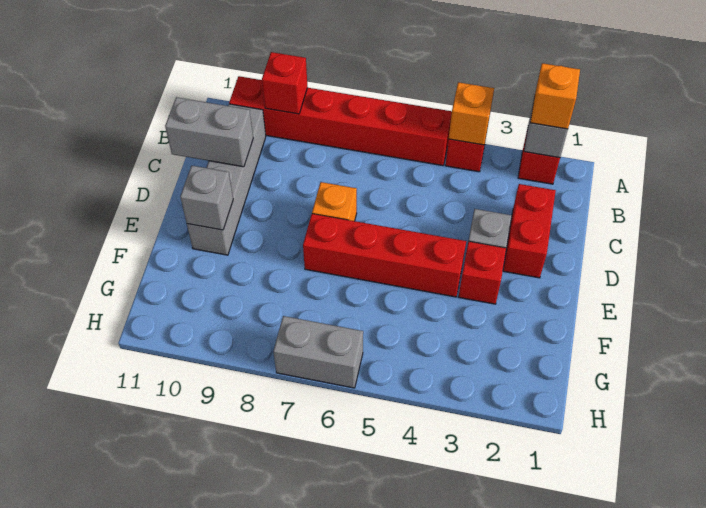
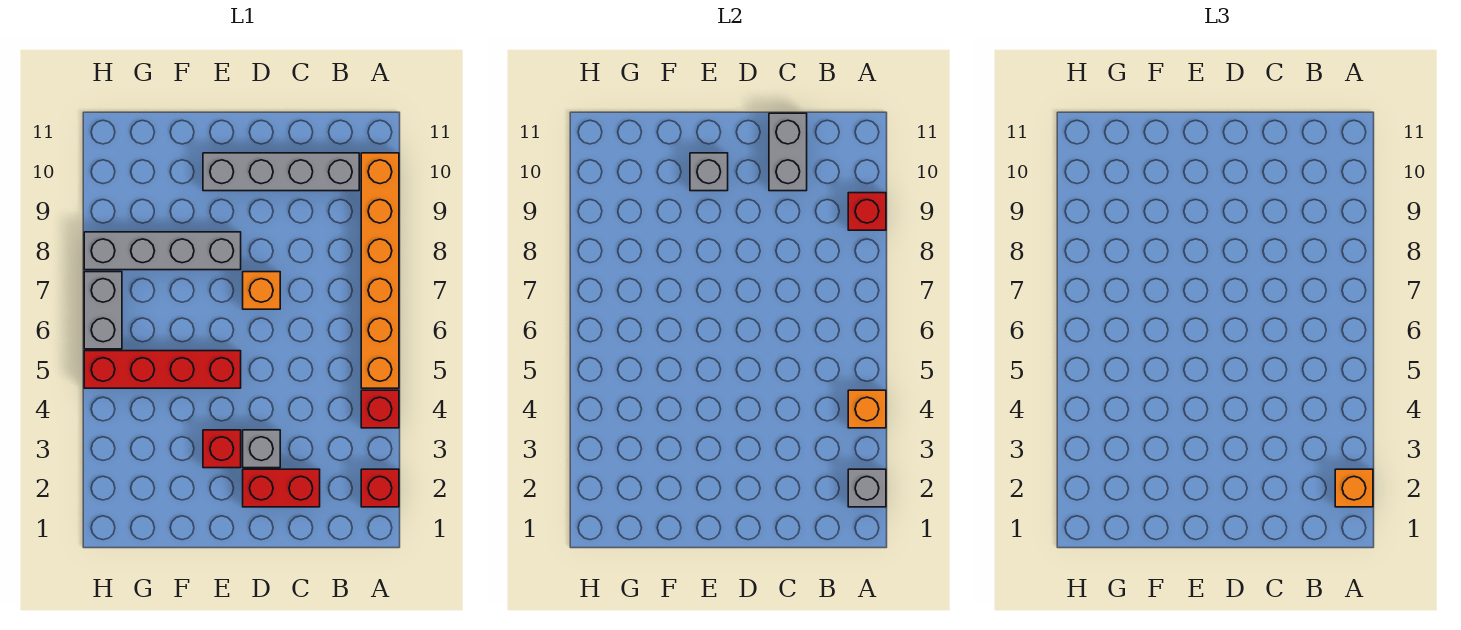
red 1x6 brick [229,76,452,166] -> orange 1x6 brick [361,153,399,388]
red 1x4 brick [303,214,466,297] -> red 1x4 brick turned to [84,351,241,388]
none -> grey 1x4 brick [84,232,241,270]

